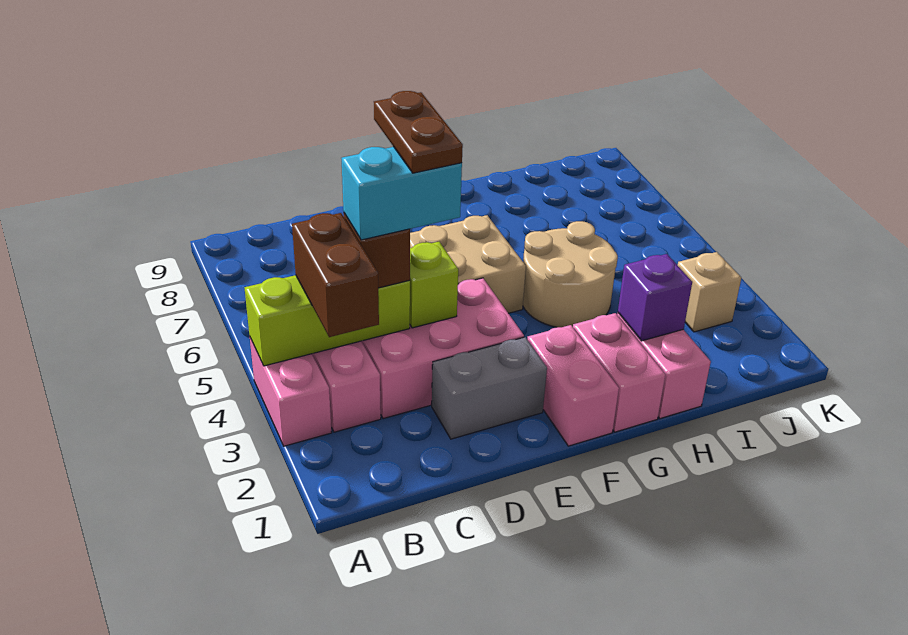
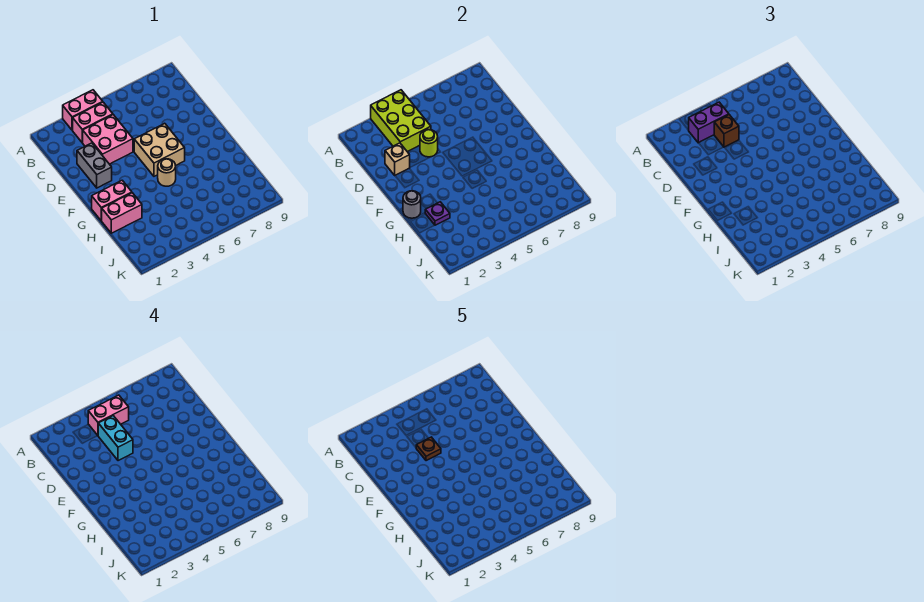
lime 1x3 brick [245,275,410,366] -> lime 2x3 brick [371,90,431,152]
brown 1x2 brick [292,213,379,337] -> purple 1x2 brick [689,102,729,143]
pink 2x3 brick [362,278,524,419] -> pink 2x2 brick [82,115,133,164]
lime 1x1 brick [410,242,458,328] -> lime 1x1 round brick [420,130,438,157]
brown 1x2 plate [374,91,463,173] -> brown 1x1 plate [416,437,441,461]
pink 1x2 brick [527,325,619,446] -> pink 1x2 brick moved to [88,395,129,435]
none -> grey 1x1 round brick [403,191,421,218]
tan 2x2 round brick [523,221,618,327] -> tan 1x1 round brick [158,159,176,186]
purple 1x1 brick [618,254,692,341] -> purple 1x1 plate [425,202,450,225]
tan 1x1 brick [678,252,741,332] -> tan 1x1 brick moved to [385,143,410,175]

